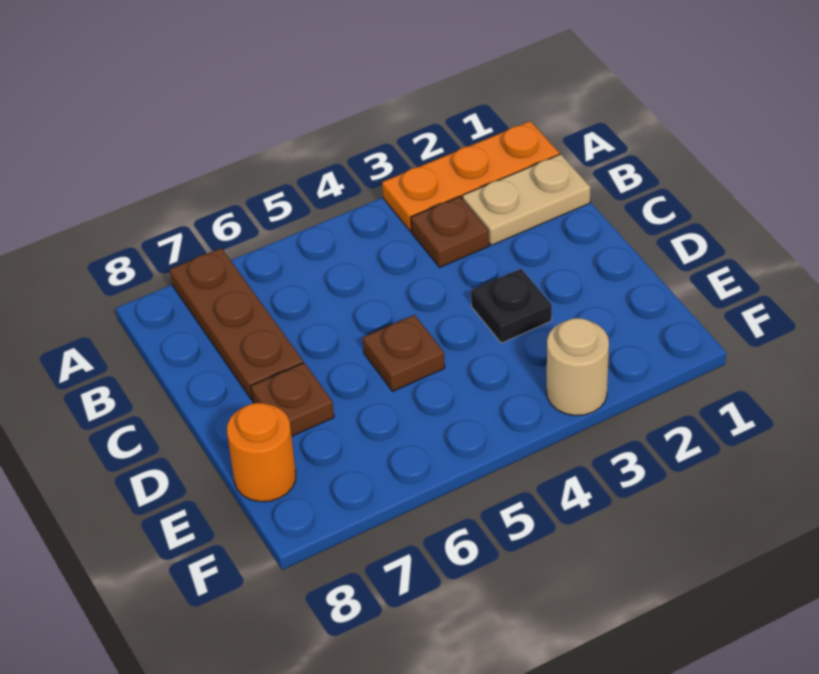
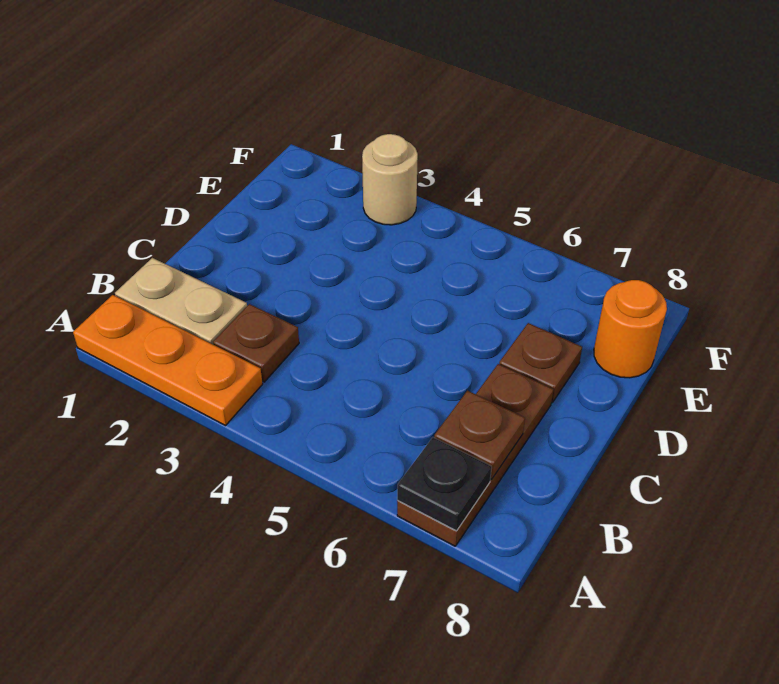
black 1x1 plate [471,269,552,343] -> black 1x1 plate moved to [397,437,492,531]
brown 1x1 plate [363,315,445,391] -> brown 1x1 plate moved to [434,391,525,479]

